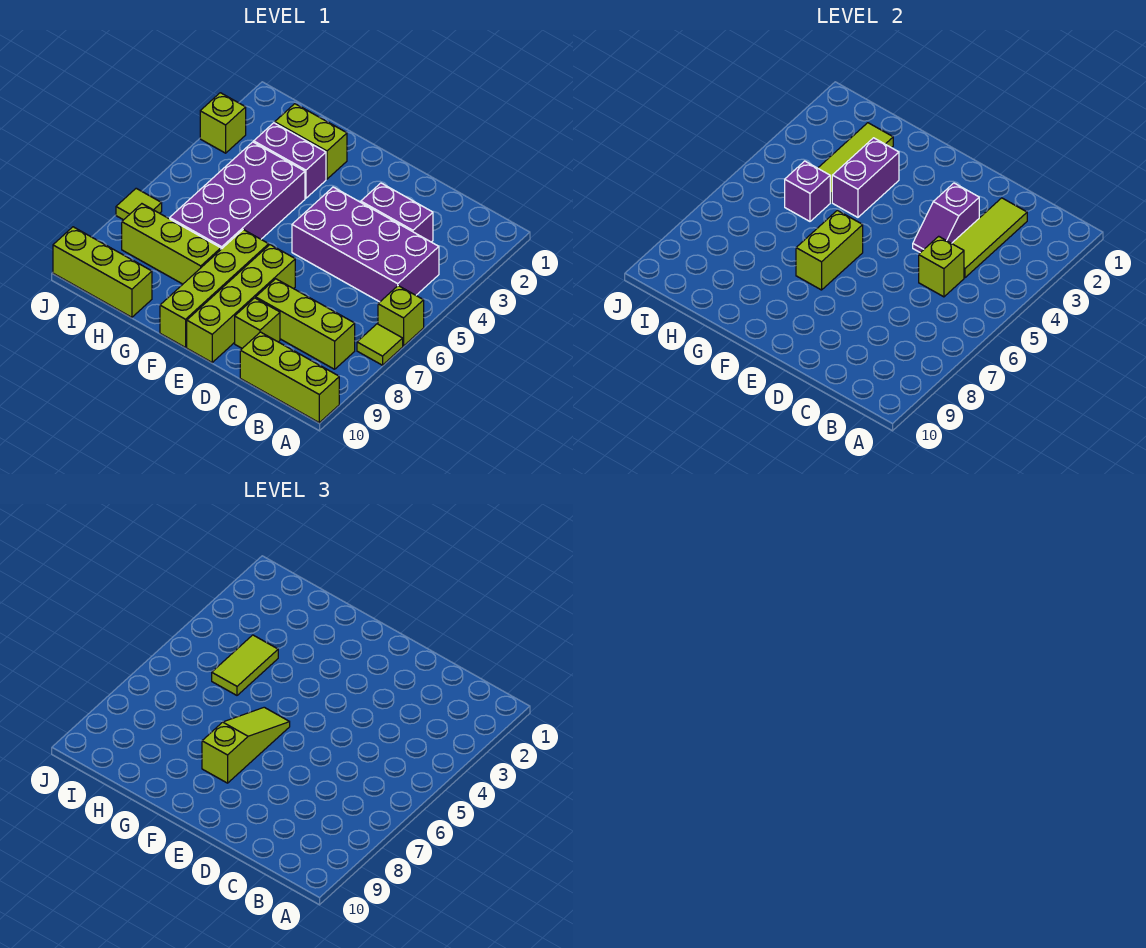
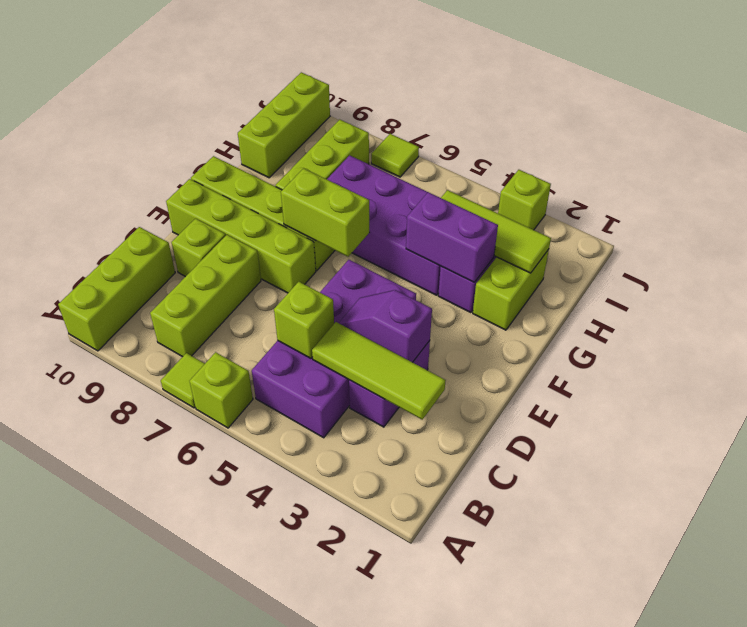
lime 1x3 slope [202,707,290,783] -> none
lime 1x2 tile [212,635,278,695] -> none
purple 1x1 brick [785,161,830,221] -> none

